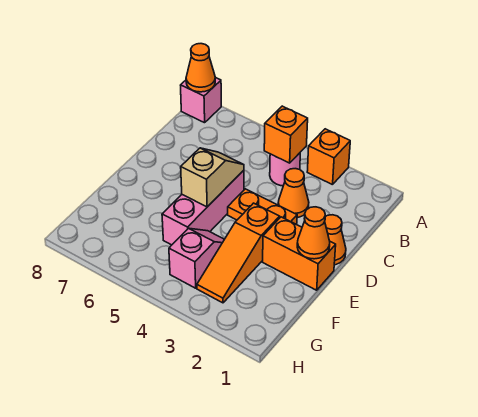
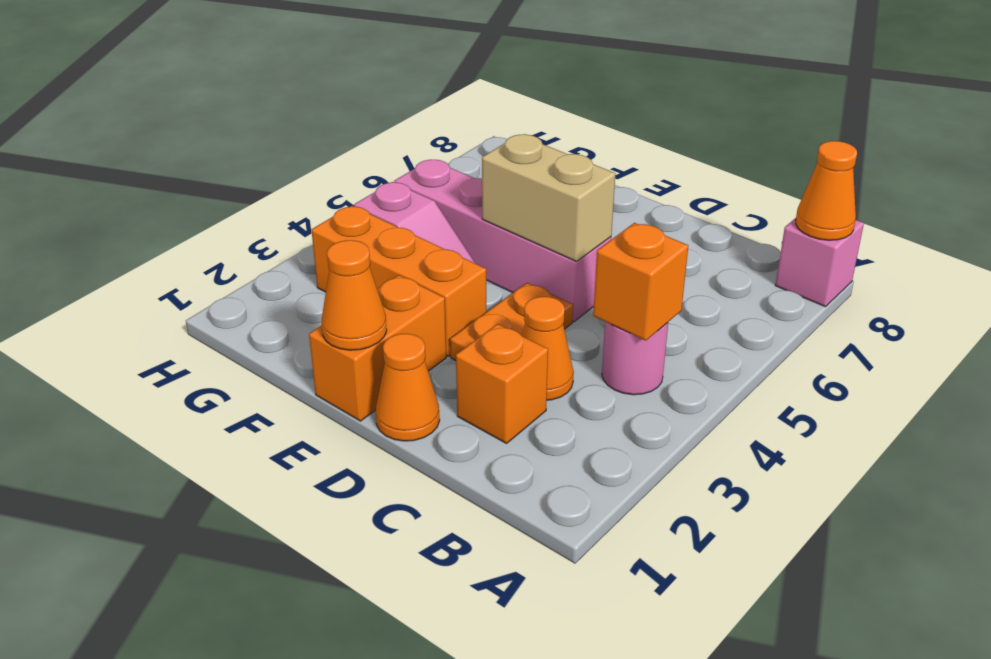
orange 1x1 brick [307,129,350,185] -> orange 1x1 brick moved to [456,324,548,443]
pink 1x3 brick [162,170,244,245] -> pink 1x4 brick [394,160,611,322]
tan 1x2 slope [181,148,244,207] -> tan 1x2 brick [482,134,615,261]
orange 1x3 slope [197,203,280,303] -> orange 1x3 brick [312,206,486,356]

